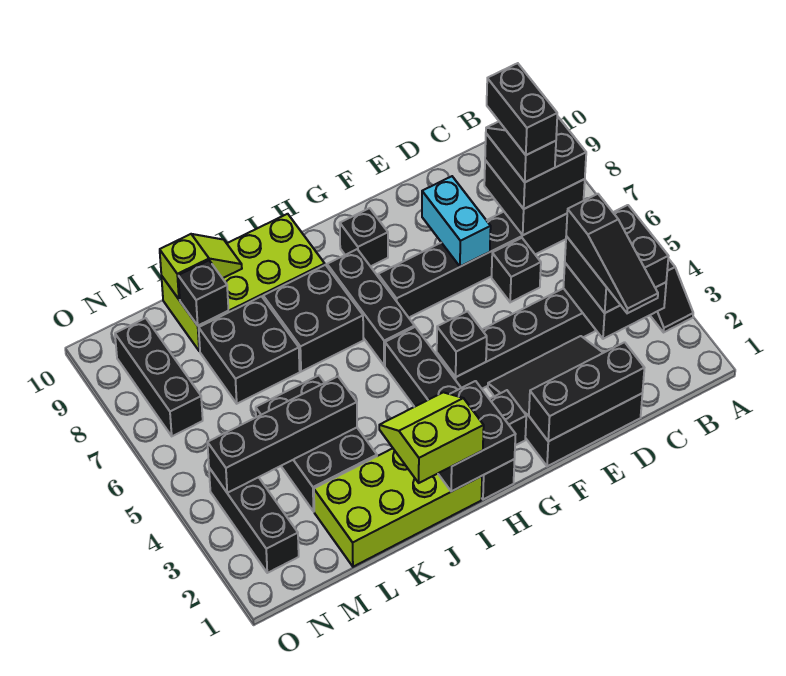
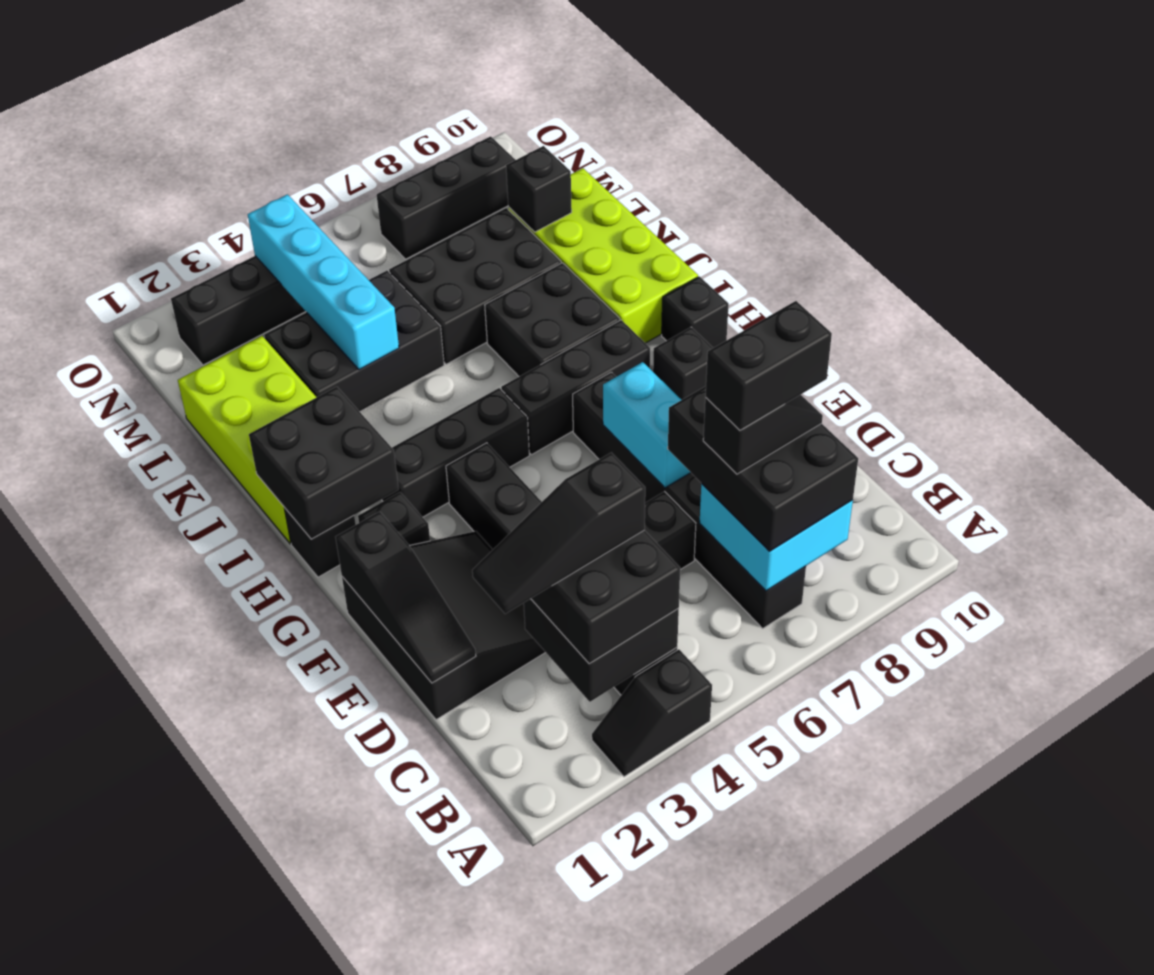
black 2x2 brick [484,160,585,235] -> cyan 2x2 brick [700,484,853,591]
black 2x2 brick [485,116,586,209] -> black 2x3 brick [668,386,858,552]
black 1x3 brick [529,342,644,441] -> black 1x3 slope [336,512,476,683]
cyan 1x2 brick [422,176,491,267] -> cyan 1x2 brick turned to [603,362,691,488]
black 1x1 brick [437,311,487,377] -> black 1x1 brick moved to [662,276,729,348]
lime 2x2 slope [379,392,484,483] -> none
black 1x4 brick [207,377,357,493] -> cyan 1x4 brick [248,194,399,370]
black 2x2 brick [199,296,300,404] -> black 2x3 brick [389,208,561,364]
lime 1x2 slope [160,234,242,300] -> none

